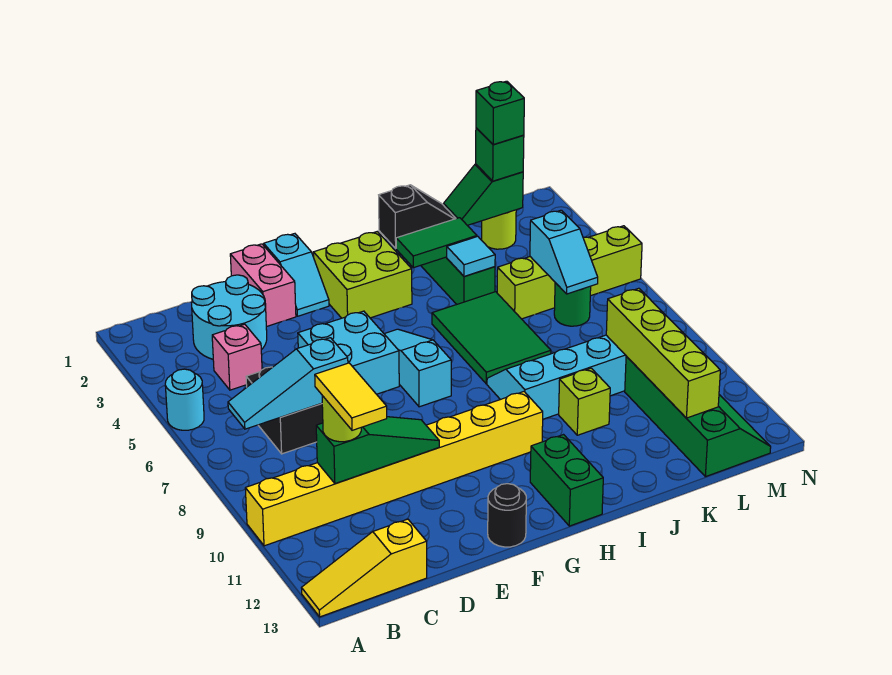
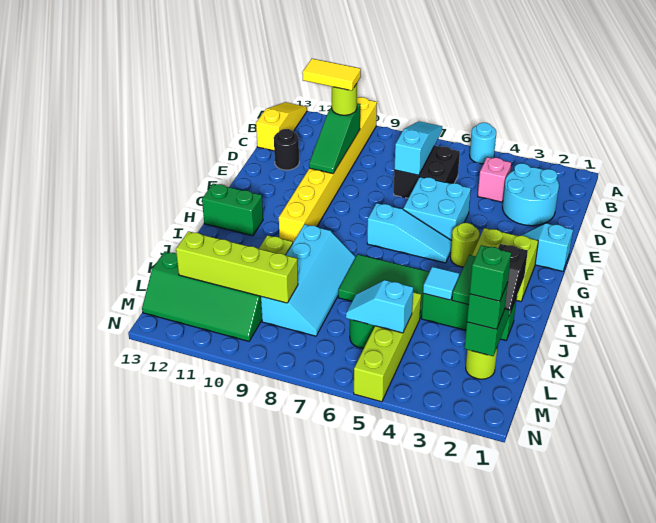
pink 1x2 brick [230,244,296,327] -> none
black 1x1 round brick [488,484,526,547] -> black 1x1 round brick moved to [274,129,299,170]
none -> lime 1x1 round brick [450,223,480,267]

